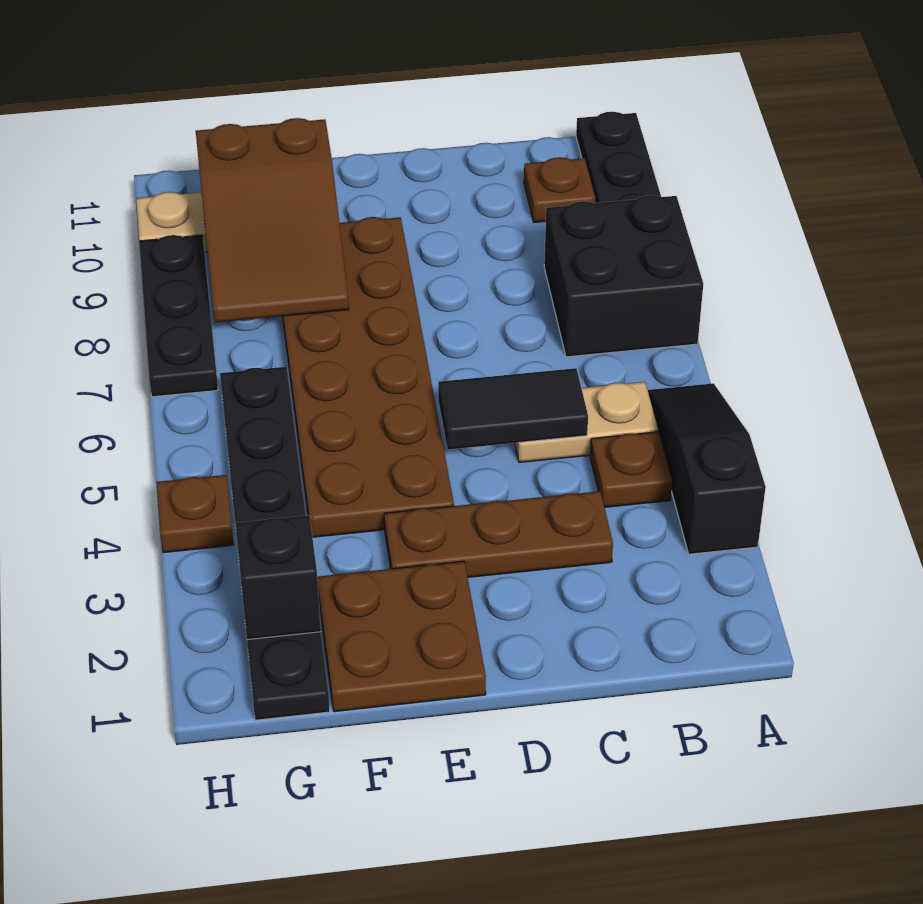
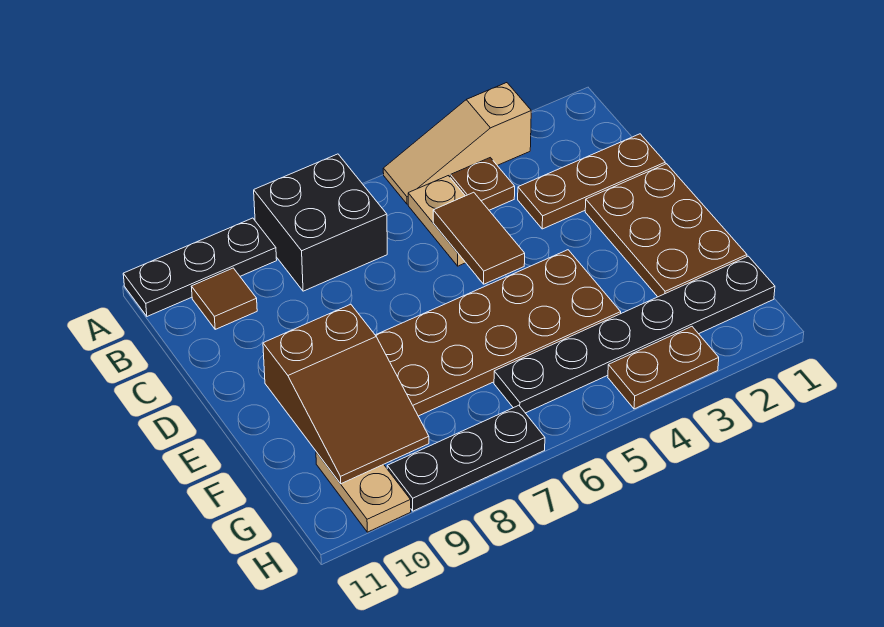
black 1x3 slope [648,383,766,554] -> tan 1x3 slope [383,83,531,204]
brown 1x1 plate [524,157,595,222] -> brown 1x1 tile [191,268,257,329]
brown 1x3 plate [384,491,613,577] -> brown 1x3 plate turned to [518,134,665,229]
black 1x2 tile [438,368,588,450] -> brown 1x2 tile [433,192,525,284]
brown 2x2 plate [317,561,486,712] -> brown 2x3 plate [585,164,747,297]
brown 2x3 slope [196,118,349,322] -> brown 2x3 slope turned to [263,304,429,484]
black 1x1 brick [235,515,321,640] -> none
brown 1x1 plate [157,475,234,553] -> brown 1x2 plate [608,327,719,409]

